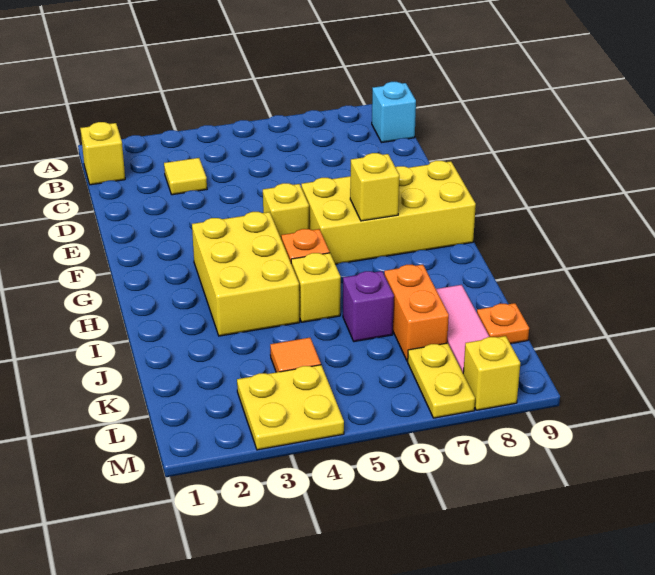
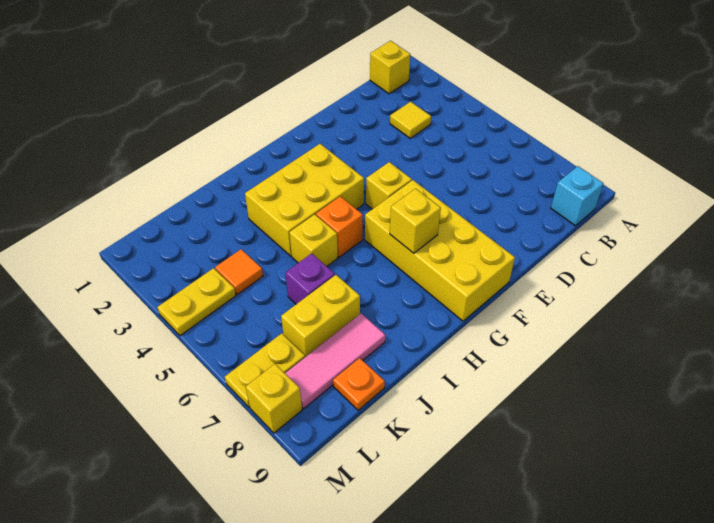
orange 1x2 brick [384,265,449,361] -> yellow 1x2 brick [281,275,360,357]
yellow 2x2 plate [237,365,344,450] -> yellow 1x2 plate [157,268,236,336]

